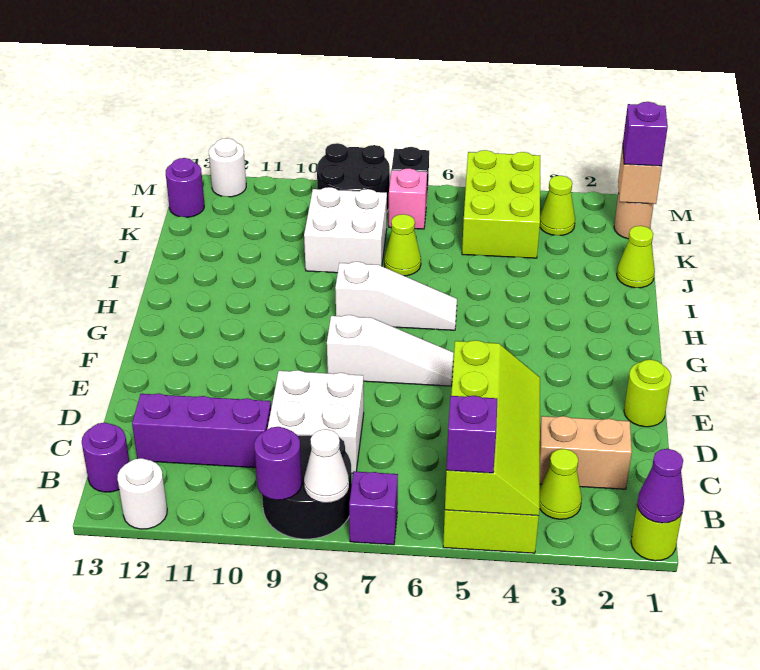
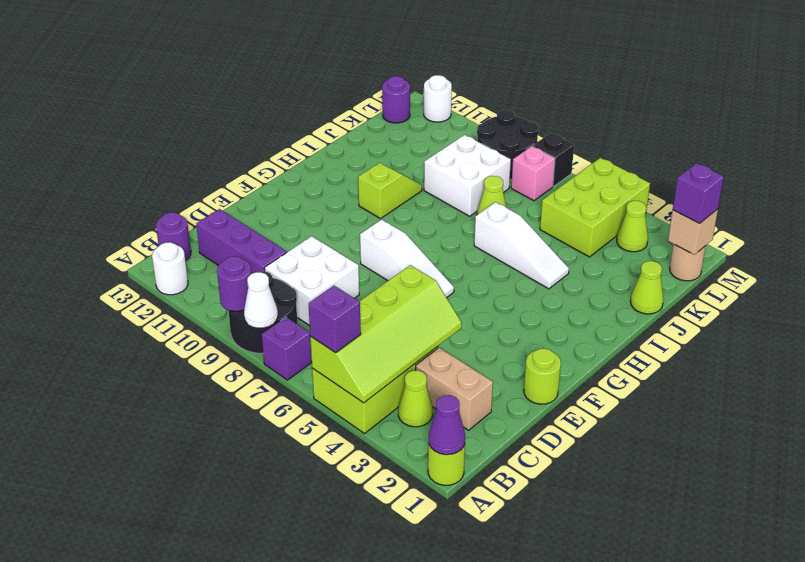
white 1x3 slope [335,262,457,330] -> white 1x3 slope moved to [474,202,569,289]
none -> lime 1x2 slope [358,163,422,219]

